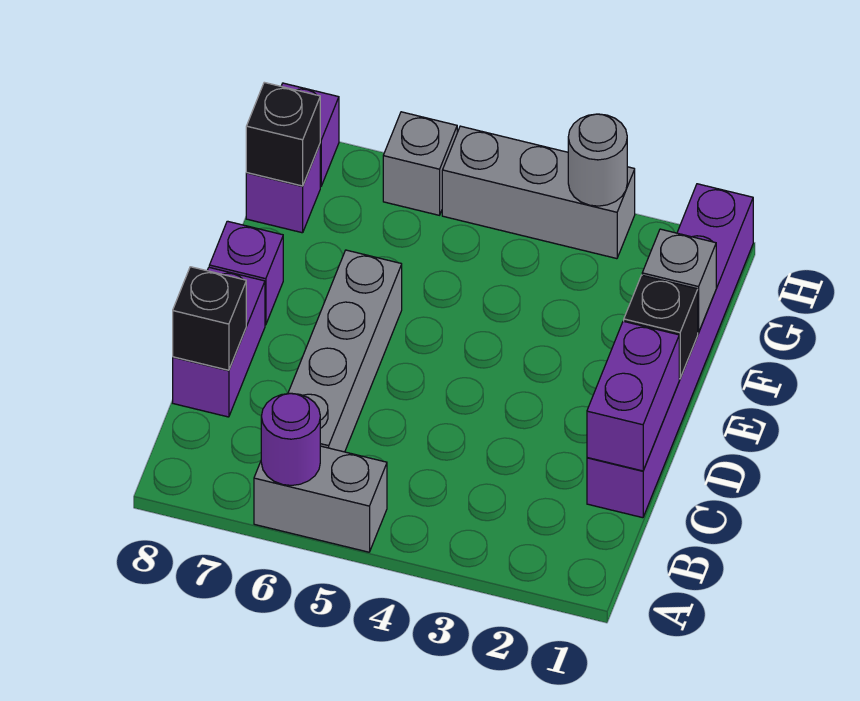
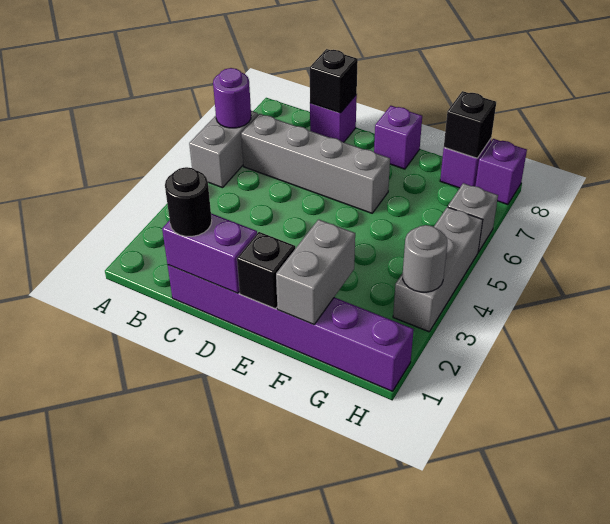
none -> black 1x1 round brick [165,167,212,237]
purple 1x2 brick [173,267,265,417] -> purple 1x1 brick [310,95,357,142]
grey 1x1 brick [642,229,716,333] -> grey 1x2 brick [276,219,355,325]

